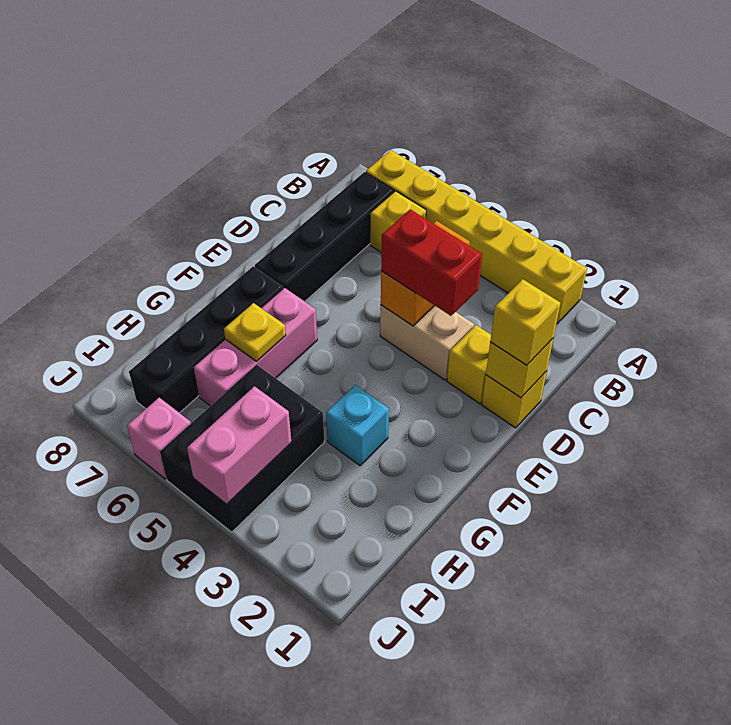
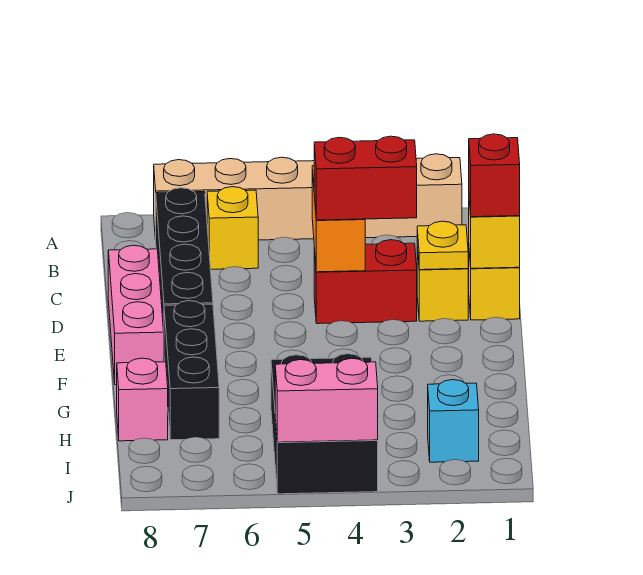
yellow 1x6 brick [366,150,587,324] -> tan 1x6 brick [154,154,462,240]
yellow 1x1 brick [490,279,560,365] -> red 1x1 brick [469,134,520,217]
tan 1x2 brick [380,305,474,380] -> red 1x2 brick [314,240,417,324]
pink 1x3 brick [194,288,317,406] -> pink 1x3 brick moved to [108,245,164,385]
black 1x4 brick [129,266,283,413] -> black 1x3 brick [164,301,219,440]
cyan 1x1 brick [326,385,389,466] -> cyan 1x1 brick moved to [428,380,479,462]
yellow 1x1 plate [224,303,286,361] -> yellow 1x1 plate moved to [417,221,468,270]
pink 1x2 brick [187,386,291,504] -> pink 1x2 brick turned to [275,358,378,442]
pink 1x1 brick [127,398,191,479] -> pink 1x1 brick moved to [117,358,168,441]

